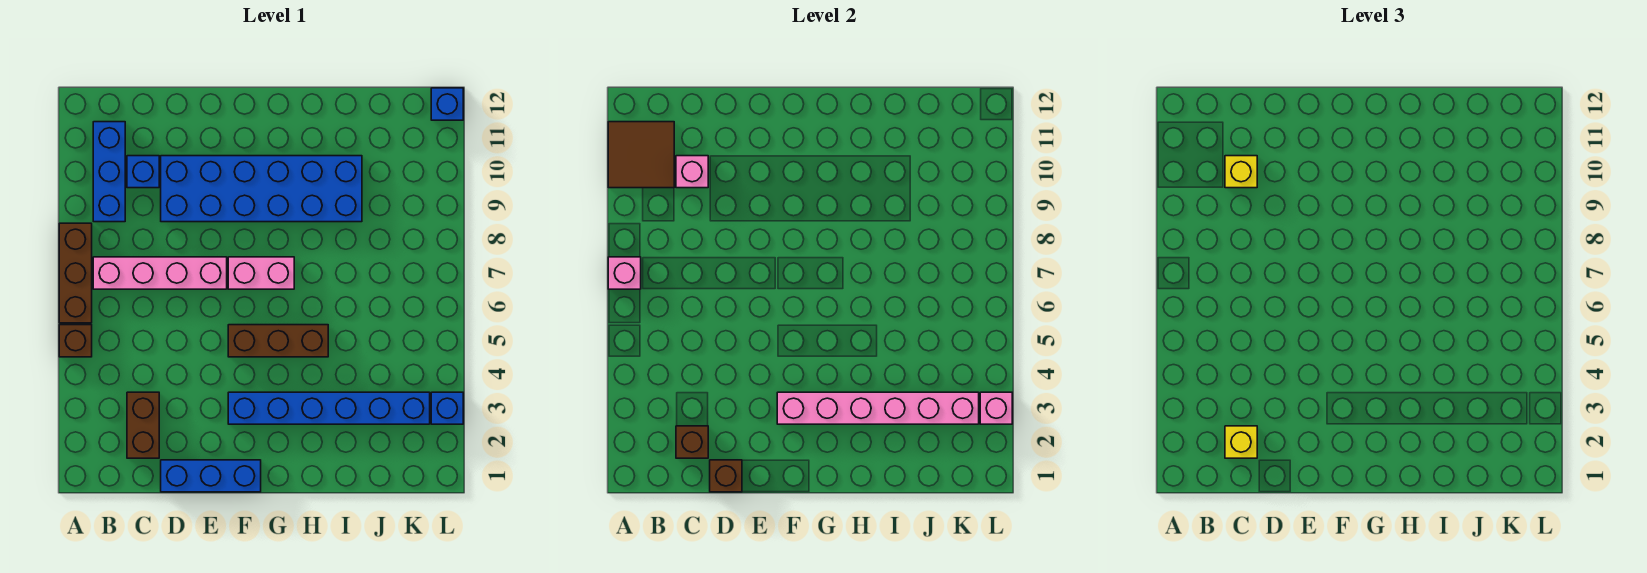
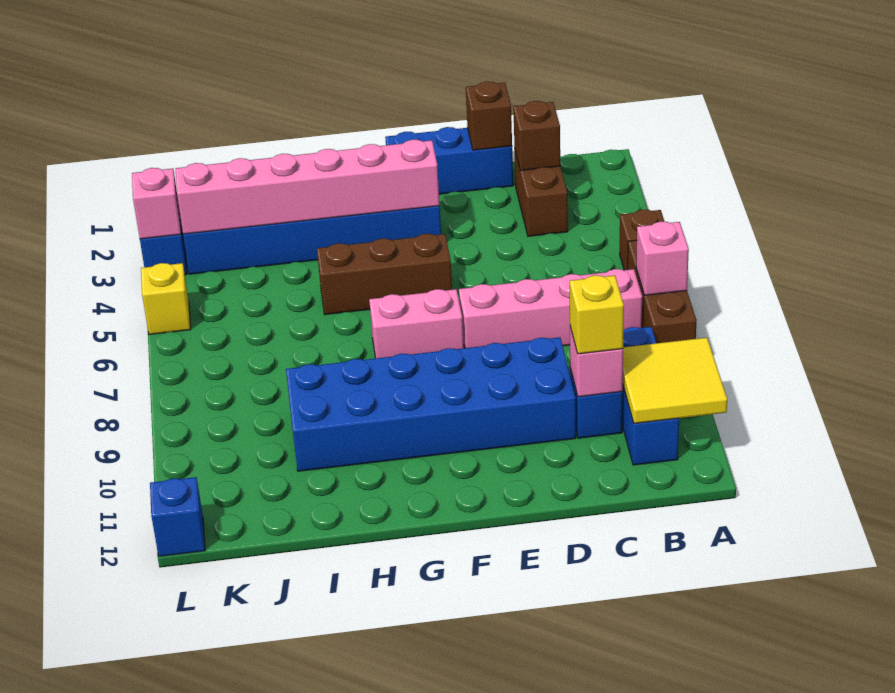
brown 2x2 tile [608,122,674,188] -> yellow 2x2 tile [623,338,727,423]
yellow 1x1 brick [1225,426,1257,458] -> yellow 1x1 brick moved to [141,263,191,335]

